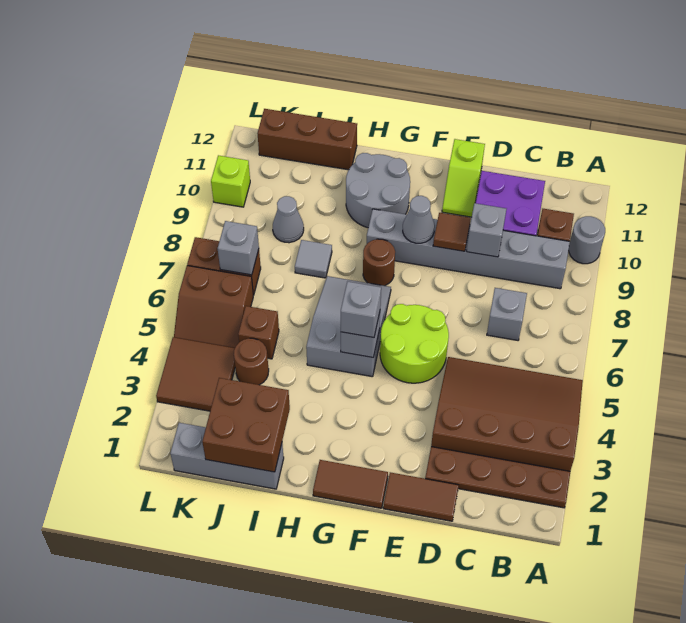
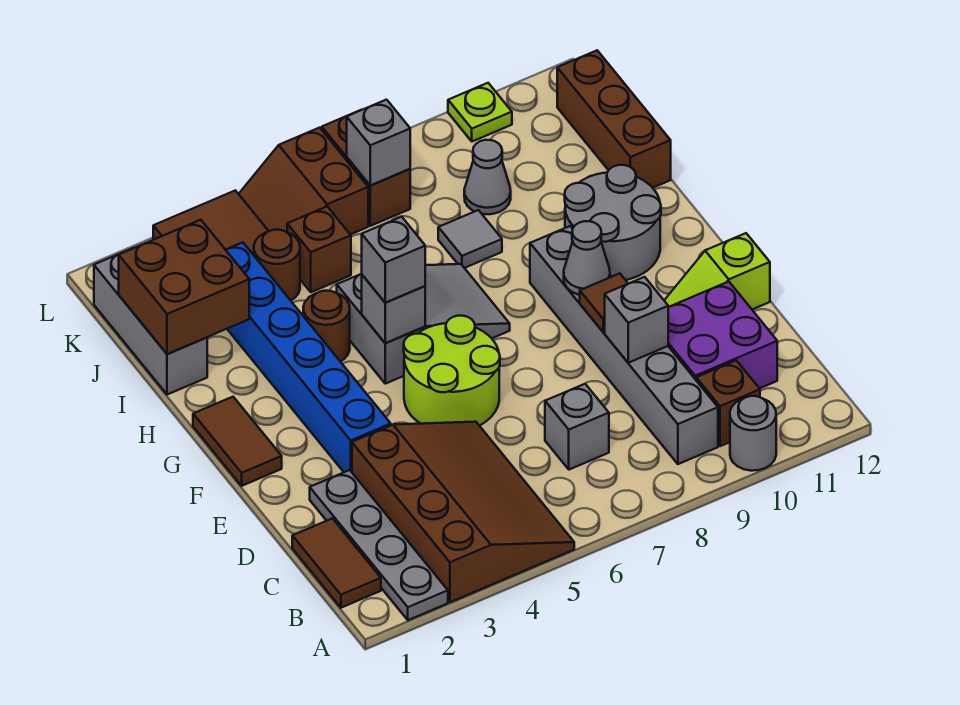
brown 1x4 plate [425,447,570,508] -> grey 1x4 plate [310,470,448,620]
brown 1x2 tile [383,472,459,521] -> brown 1x2 tile moved to [292,518,381,608]
none -> blue 1x6 brick [226,242,391,472]
brown 1x1 round brick [363,239,395,286] -> brown 1x1 round brick moved to [303,291,350,362]
lime 1x1 brick [211,155,250,207] -> lime 1x1 plate [448,83,512,142]

